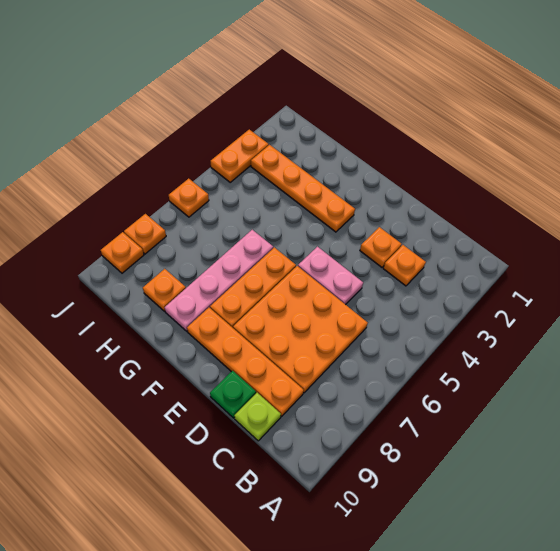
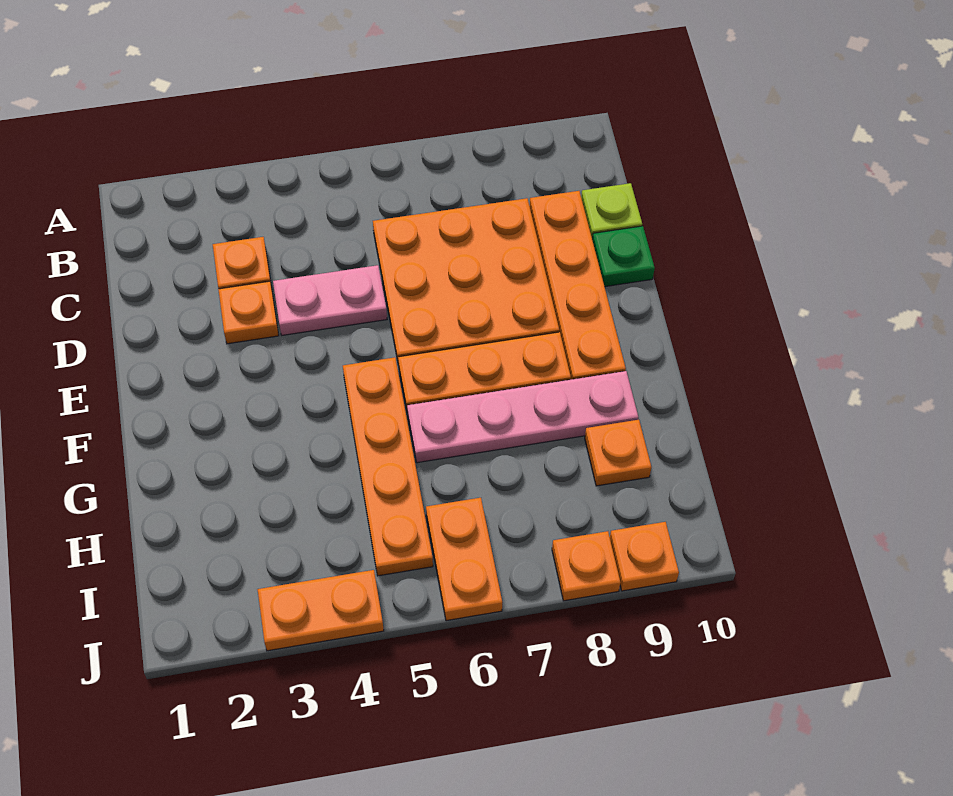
pink 1x2 plate [298,247,363,305] -> pink 1x2 plate turned to [273,265,387,335]
orange 1x4 plate [251,145,355,232] -> orange 1x4 plate moved to [343,357,433,576]
orange 1x1 plate [169,179,209,217] -> orange 1x2 plate [426,498,502,621]

